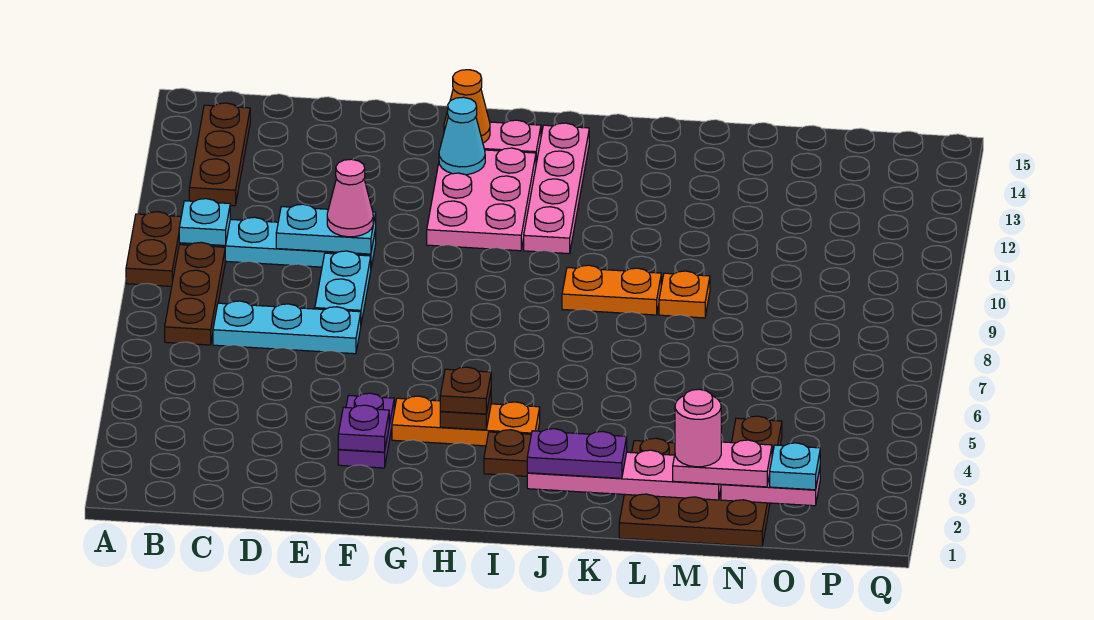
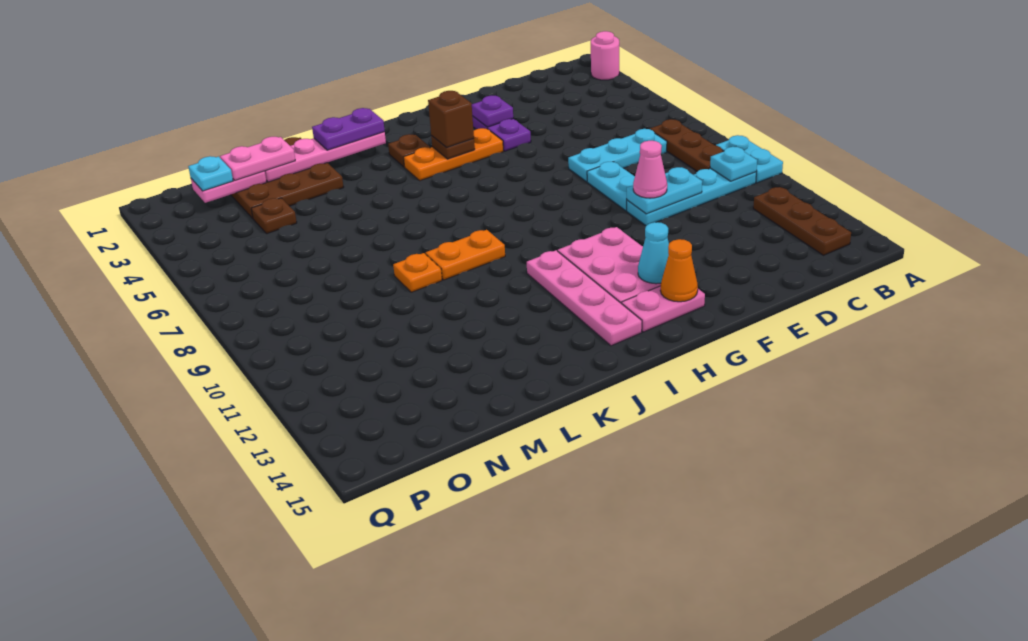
brown 1x2 plate [126,212,181,286] -> cyan 1x2 plate [716,135,783,183]
brown 1x1 plate [440,367,491,414] -> brown 1x1 brick [428,91,474,147]
pink 1x1 round brick [675,389,721,467] -> pink 1x1 round brick moved to [591,31,619,80]

